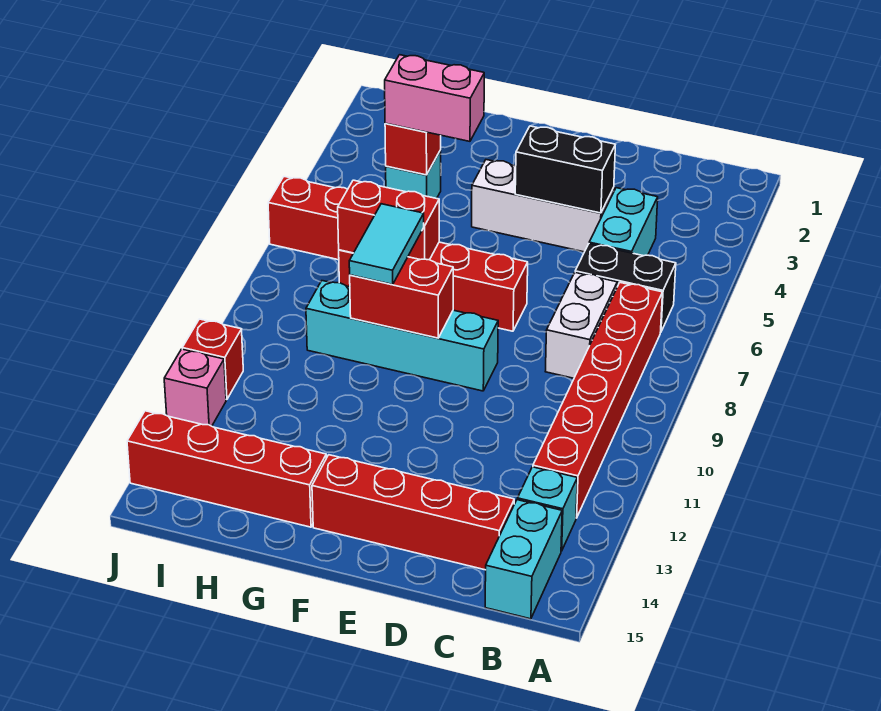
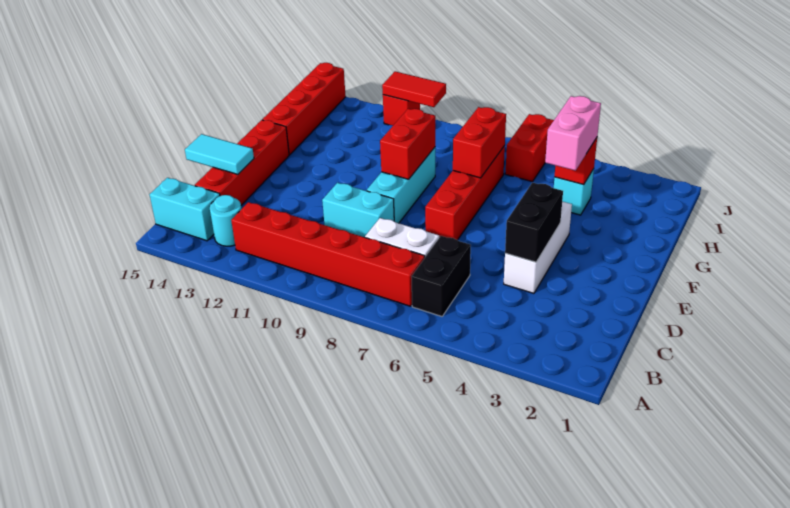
cyan 1x1 brick [517,467,577,551] -> cyan 1x1 round brick [210,195,242,246]
cyan 1x2 brick [589,188,658,256] -> cyan 1x2 brick moved to [322,183,394,237]
cyan 1x4 brick [306,281,498,391] -> cyan 1x3 brick [367,148,435,223]
cyan 1x2 tile [349,204,424,284] -> cyan 1x2 tile moved to [185,134,254,174]
none -> red 1x2 tile [382,71,446,107]
pink 1x1 brick [164,349,226,426] -> none

